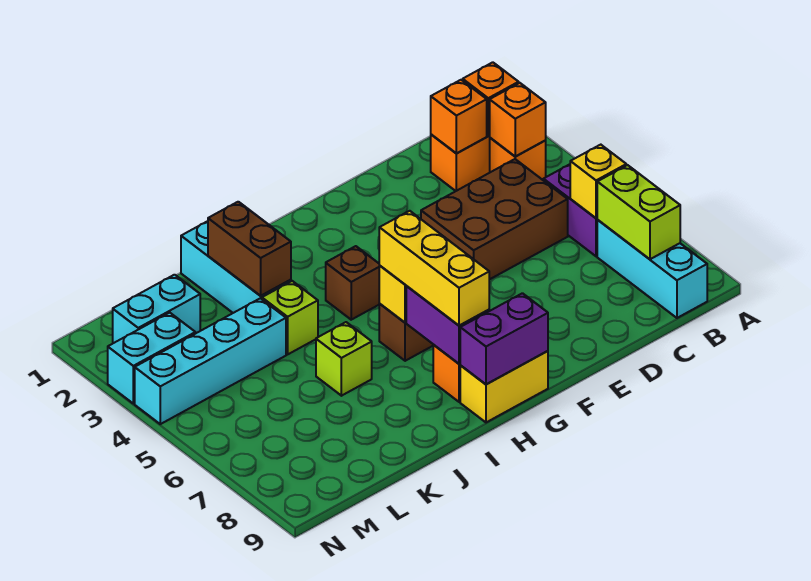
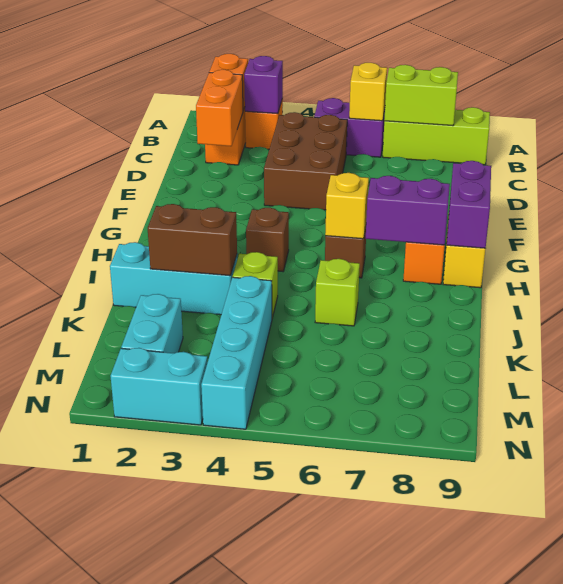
orange 1x1 brick [490,83,546,157] -> purple 1x1 brick [244,56,283,114]
cyan 1x3 brick [597,220,707,318] -> lime 1x3 brick [383,107,490,165]
orange 1x1 brick [431,80,487,154] -> orange 1x2 brick [196,70,243,146]
yellow 1x3 brick [379,211,489,326] -> none
cyan 1x2 brick [108,313,195,404] -> cyan 1x2 brick turned to [111,348,208,425]

